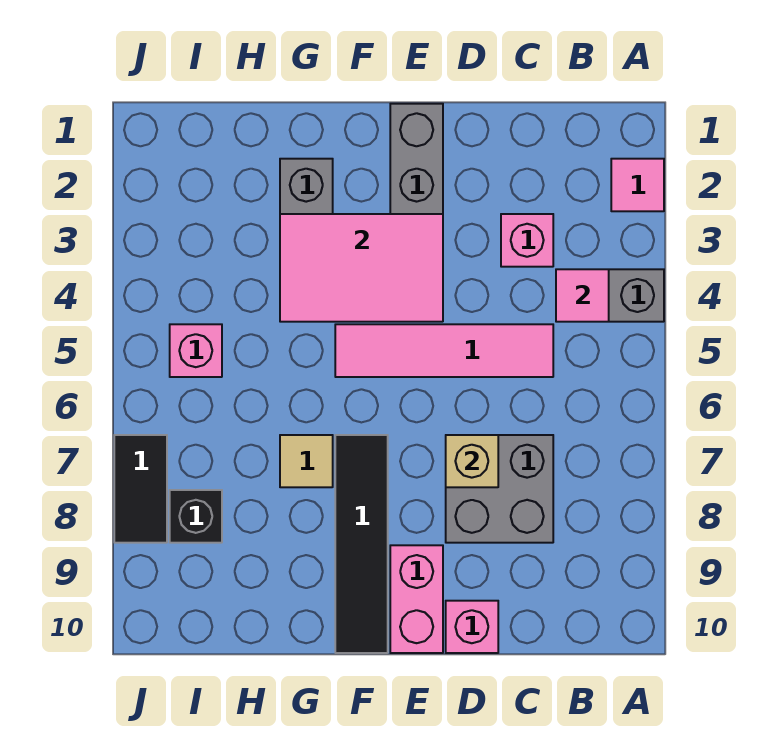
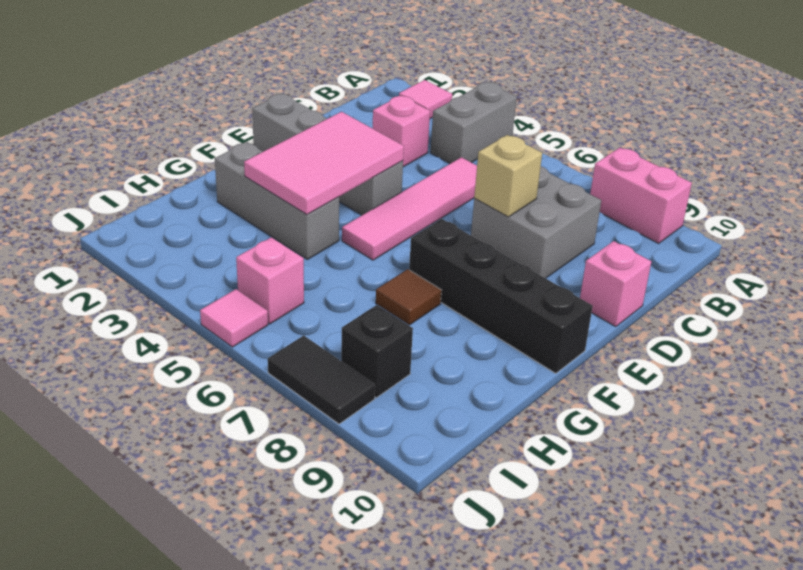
pink 1x1 tile [556,269,609,322] -> pink 1x1 tile moved to [200,289,268,347]
pink 1x2 brick [390,545,443,653] -> pink 1x2 brick moved to [590,148,692,243]
black 1x4 tile [335,435,388,653] -> black 1x4 brick [409,219,593,373]
tan 1x1 tile [280,435,333,487] -> brown 1x1 tile [376,269,442,325]

